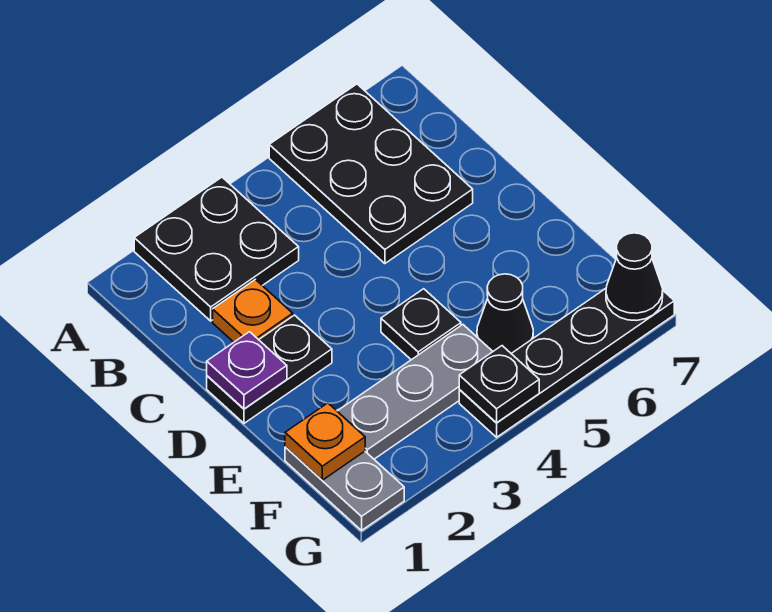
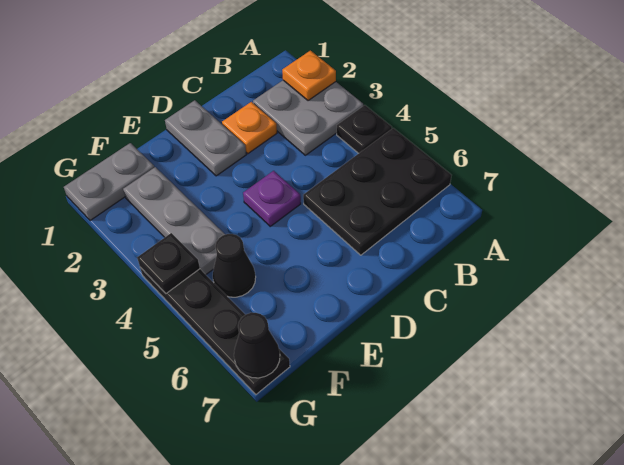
black 2x2 plate [134,177,299,321] -> grey 2x2 plate [253,80,363,155]
black 1x2 plate [207,315,332,423] -> grey 1x2 plate [165,100,246,176]
purple 1x1 plate [207,332,287,409] -> purple 1x1 plate moved to [243,171,301,226]
black 1x1 plate [381,289,461,360] -> black 1x1 plate moved to [337,105,392,153]
orange 1x1 plate [285,403,365,480] -> orange 1x1 plate moved to [282,51,336,101]

